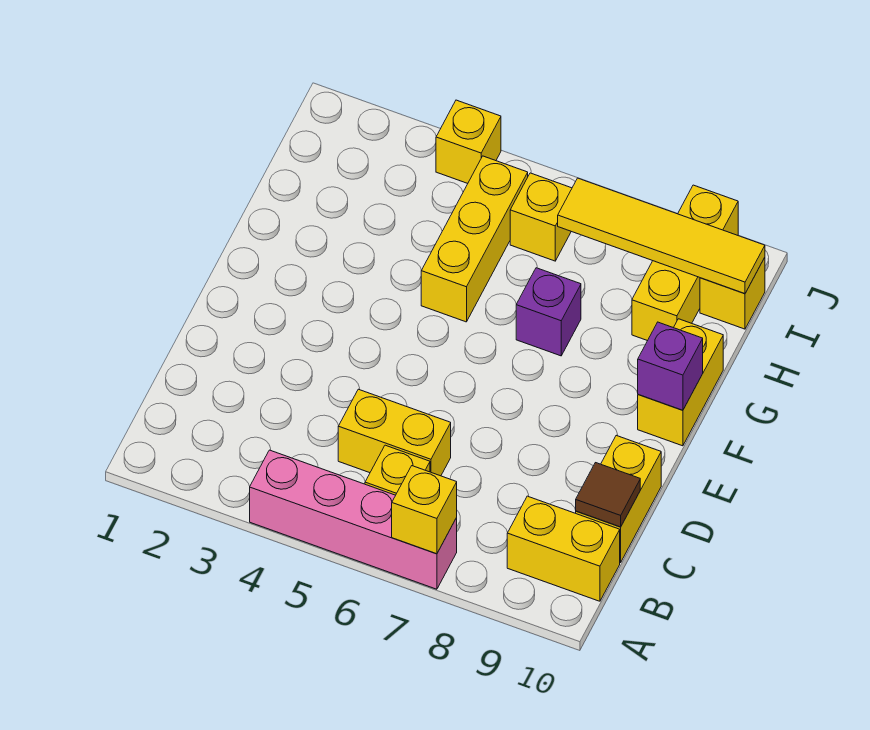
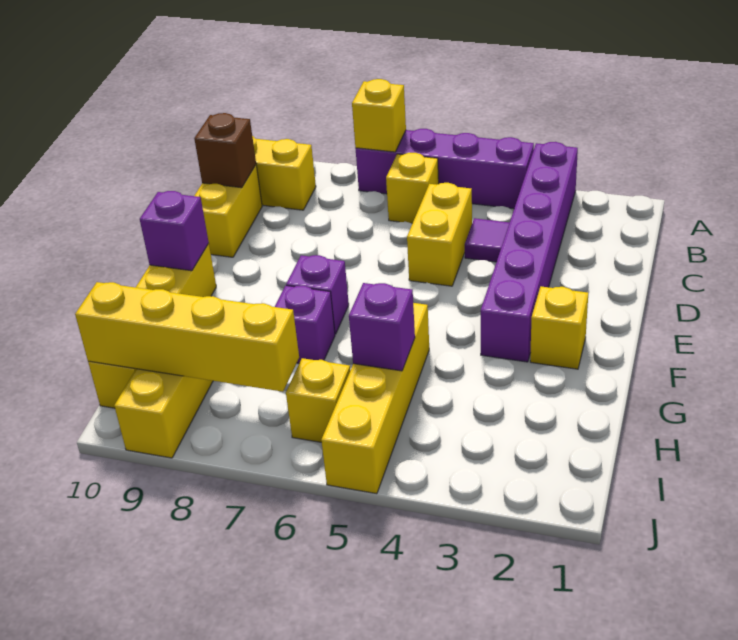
none -> purple 1x6 brick [481,142,578,362]
pink 1x4 brick [250,450,457,589] -> purple 1x4 brick [356,129,534,209]
none -> purple 1x1 tile [465,218,510,262]
yellow 1x2 brick [338,389,451,476] -> yellow 1x2 brick turned to [407,183,472,286]
brown 1x1 tile [576,463,640,527] -> brown 1x1 brick [194,113,256,188]
none -> purple 1x1 brick [286,255,349,334]
yellow 1x3 brick [421,156,528,322] -> yellow 1x4 brick [321,303,429,494]
none -> purple 1x1 brick [349,283,415,371]
yellow 1x4 tile [558,178,765,294] -> yellow 1x4 brick [75,282,299,392]
yellow 1x1 brick [436,100,501,183] -> yellow 1x1 brick moved to [530,286,588,369]

